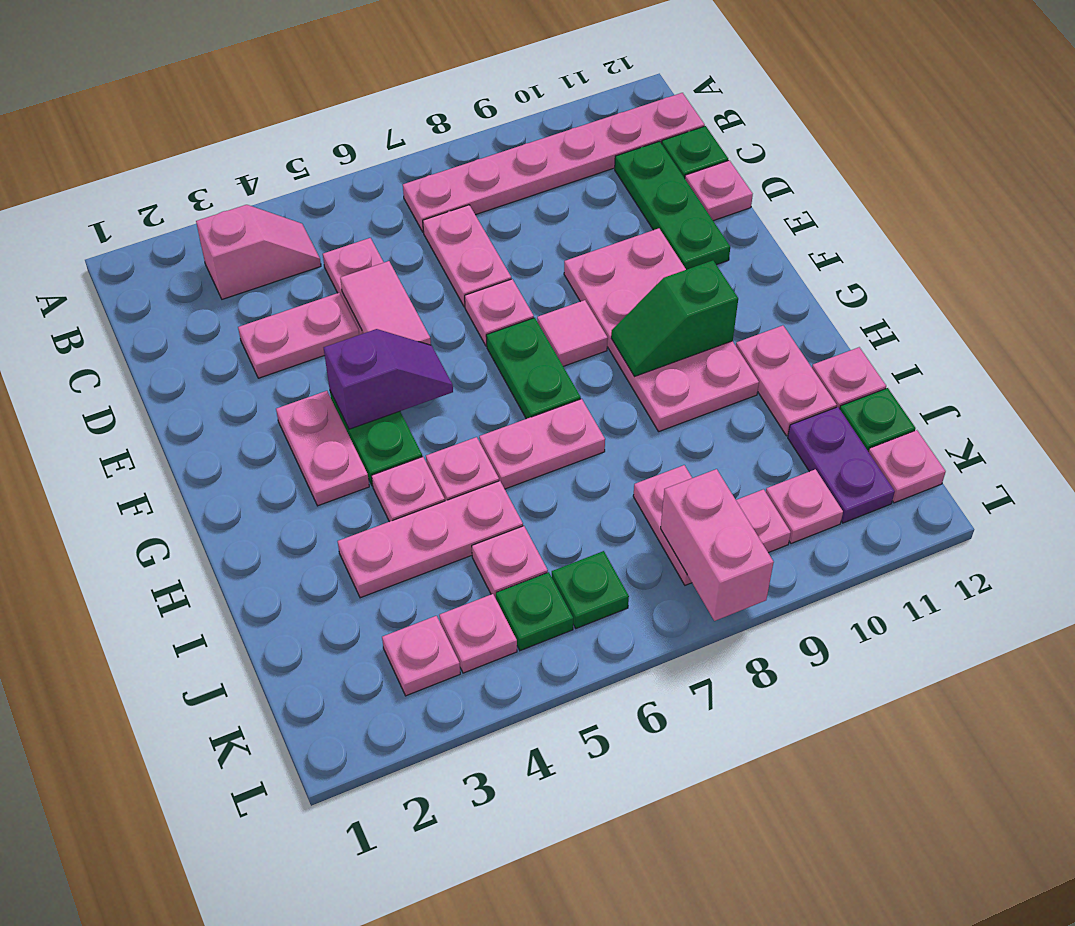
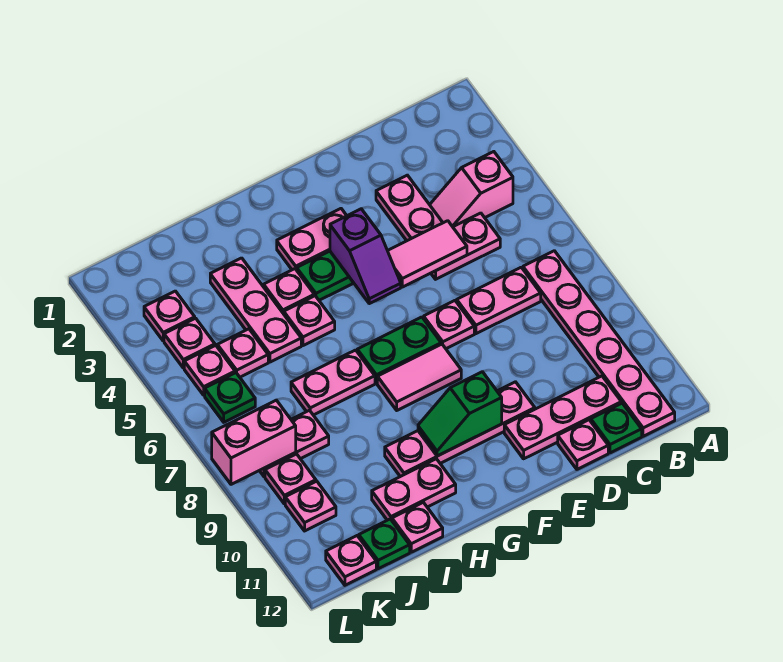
pink 1x2 slope [196,205,321,299] -> pink 1x2 slope turned to [430,152,513,227]
green 1x3 plate [615,141,730,270] -> pink 1x3 plate [504,376,621,459]
pink 2x4 plate [564,228,759,431] -> pink 1x4 plate [385,382,535,477]
pink 1x1 tile [537,300,608,366] -> pink 1x2 tile [377,344,461,410]
green 1x2 slope [611,261,738,376] -> green 1x2 slope turned to [418,372,502,456]
pink 1x2 plate [479,399,605,489] -> pink 1x2 plate turned to [291,350,375,415]
purple 1x2 plate [788,407,895,523] -> none
green 1x1 plate [496,572,573,651] -> pink 1x1 plate [184,345,235,395]

